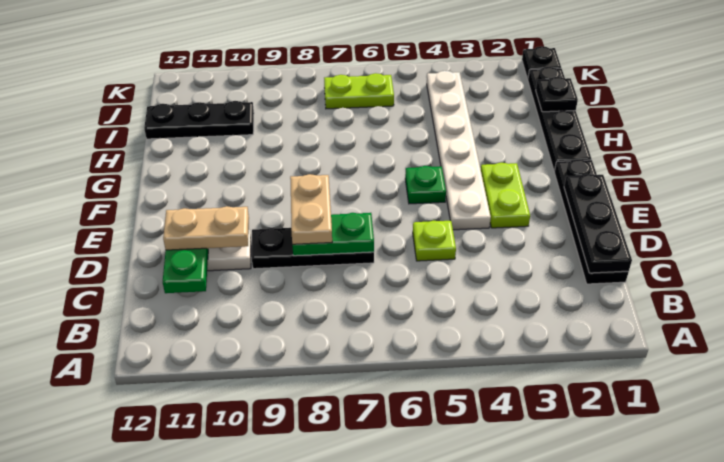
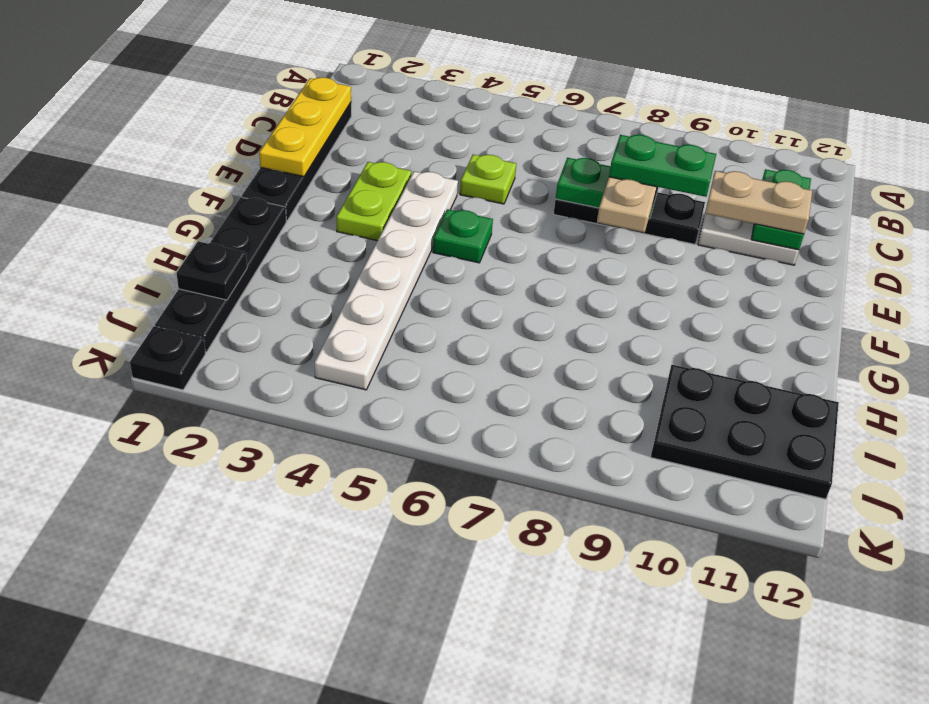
black 1x3 plate [564,174,632,273] -> yellow 1x3 plate [259,77,351,177]
none -> green 1x2 plate [609,135,716,197]
black 1x3 plate [144,101,254,139] -> black 2x3 plate [651,365,839,499]
lime 1x2 plate [324,73,394,109] -> none

